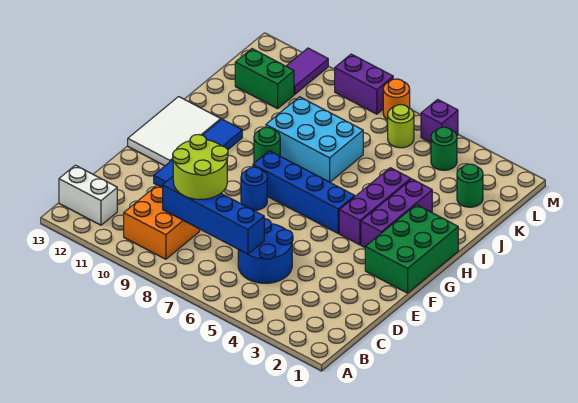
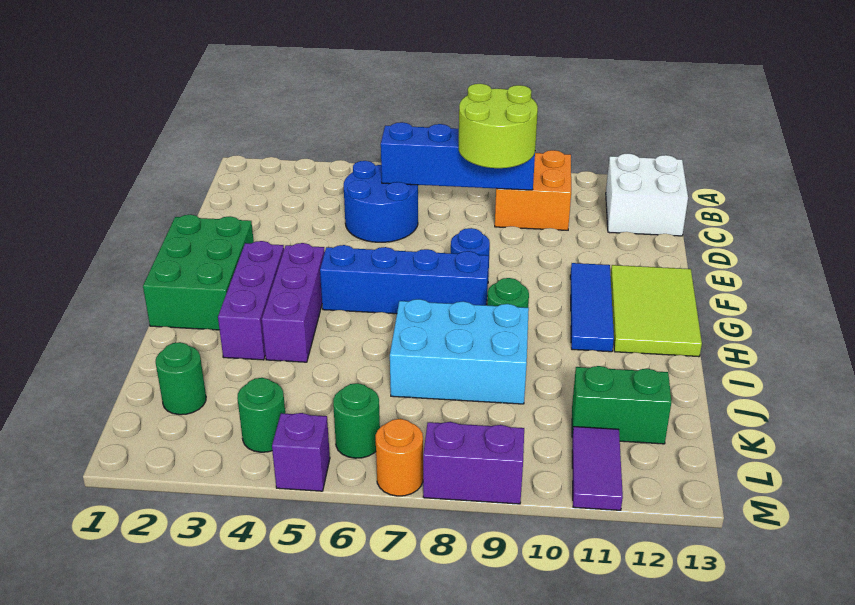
white 1x2 brick [59,165,117,225] -> white 2x2 brick [606,153,688,236]
blue 1x4 tile [154,119,242,188] -> blue 1x3 tile [570,263,614,352]
white 2x3 tile [128,97,221,166] -> lime 2x3 tile [611,265,702,357]
lime 1x1 round brick [388,105,414,148] -> green 1x1 round brick [333,383,380,458]

